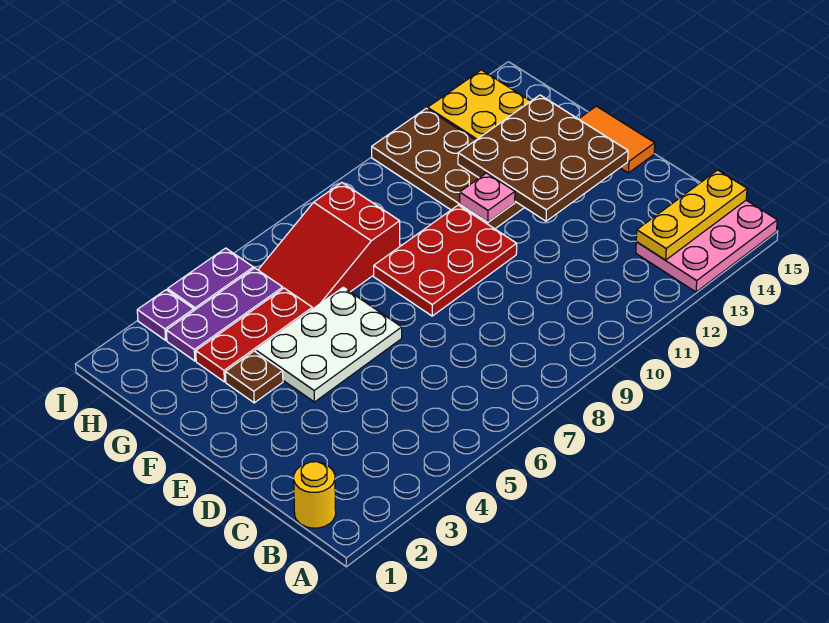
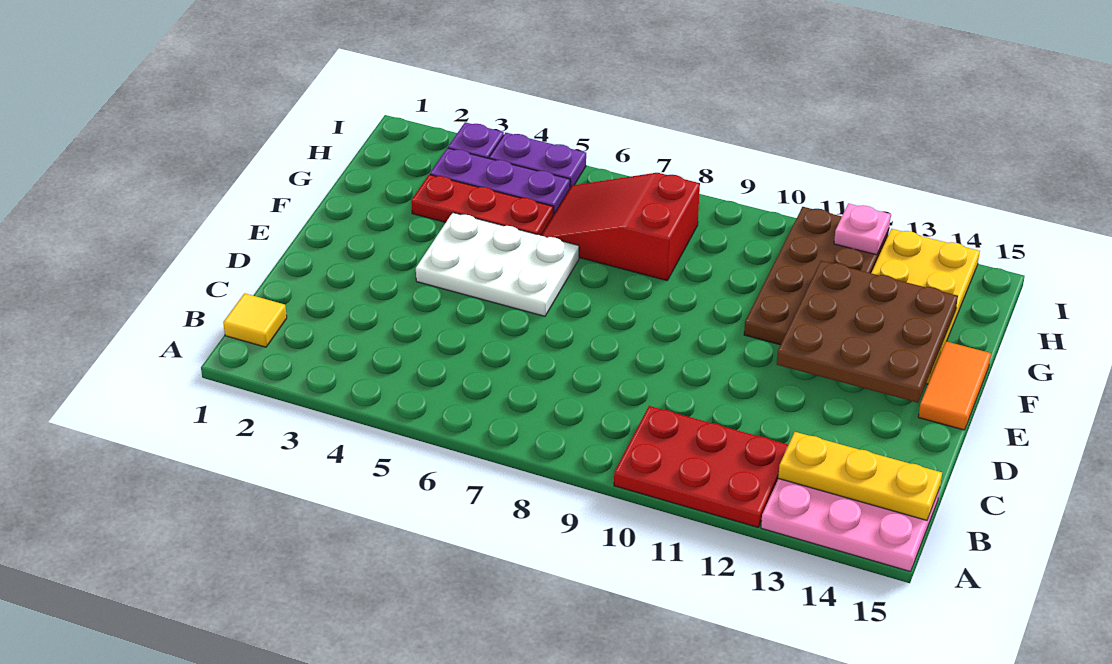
yellow 1x1 round brick [294,462,336,528] -> yellow 1x1 tile [223,293,287,347]
red 2x3 plate [374,205,517,316] -> red 2x3 plate moved to [614,406,788,527]
brown 1x1 plate [225,351,283,403] -> none
pink 1x1 plate [460,173,515,222] -> pink 1x1 plate moved to [834,204,891,255]

